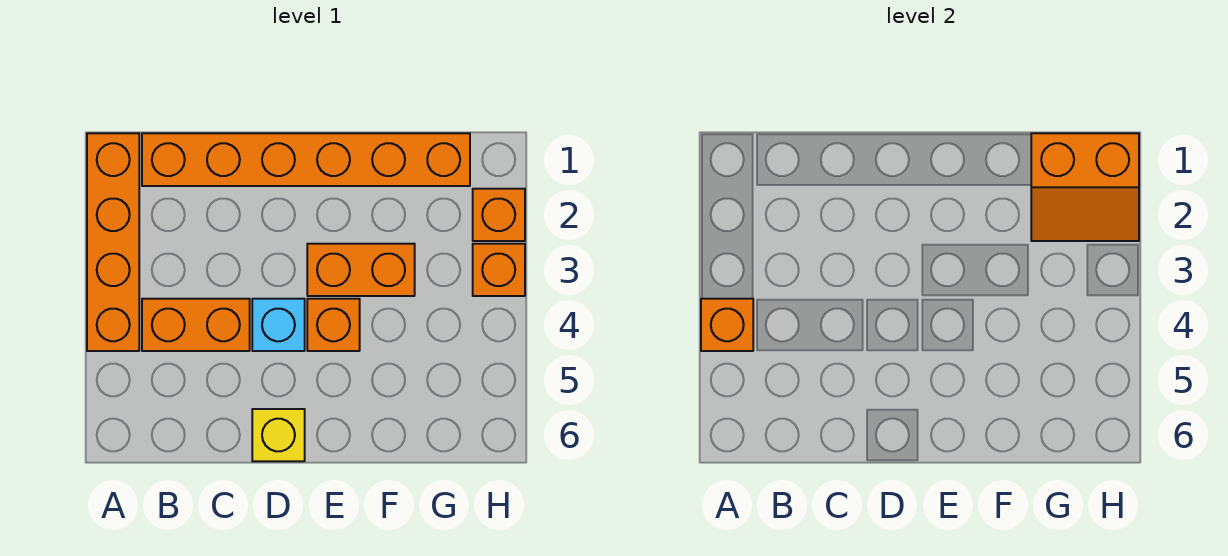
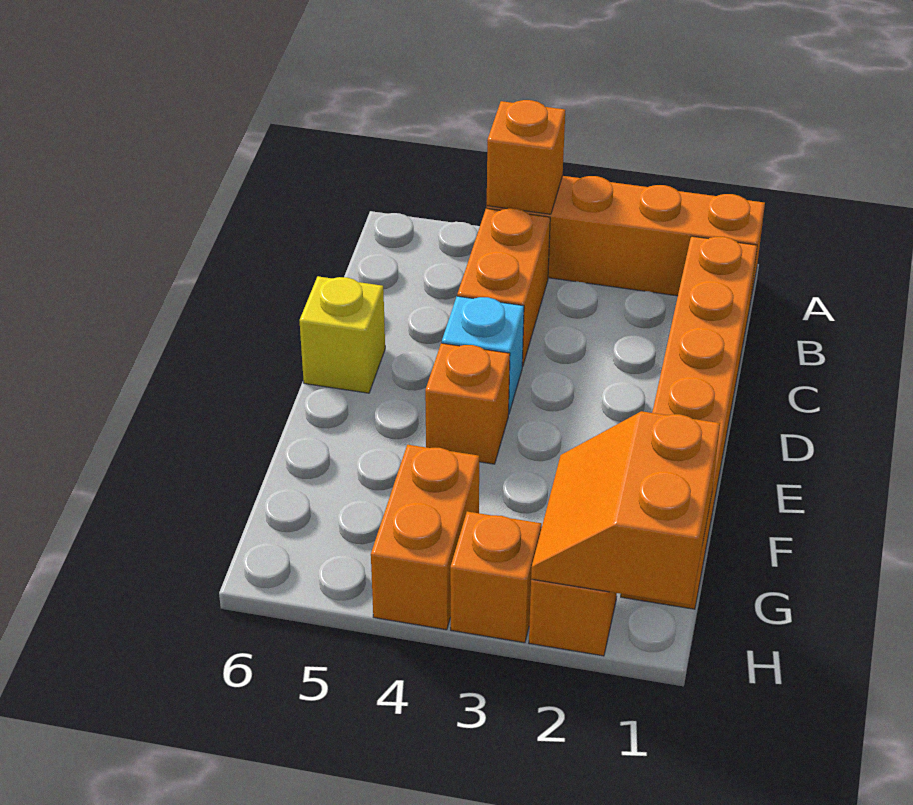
orange 1x2 brick [307,244,415,296] -> orange 1x2 brick moved to [371,445,479,630]

